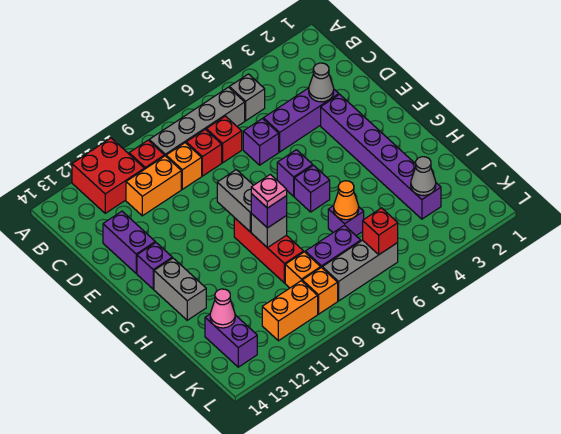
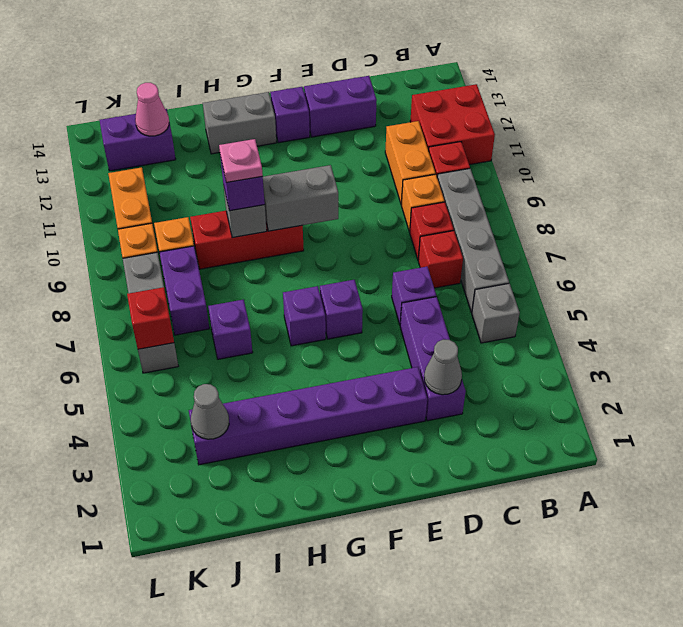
orange 1x1 cone [334,181,359,220] -> none

